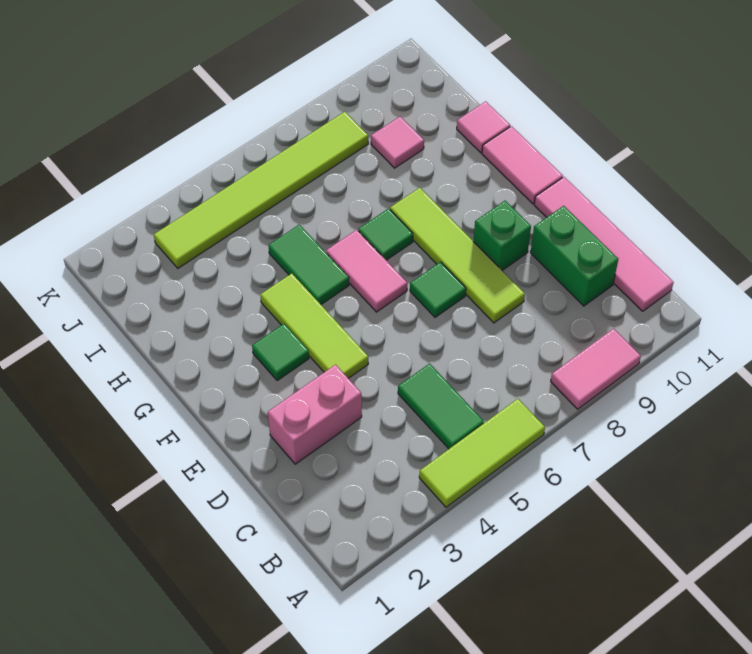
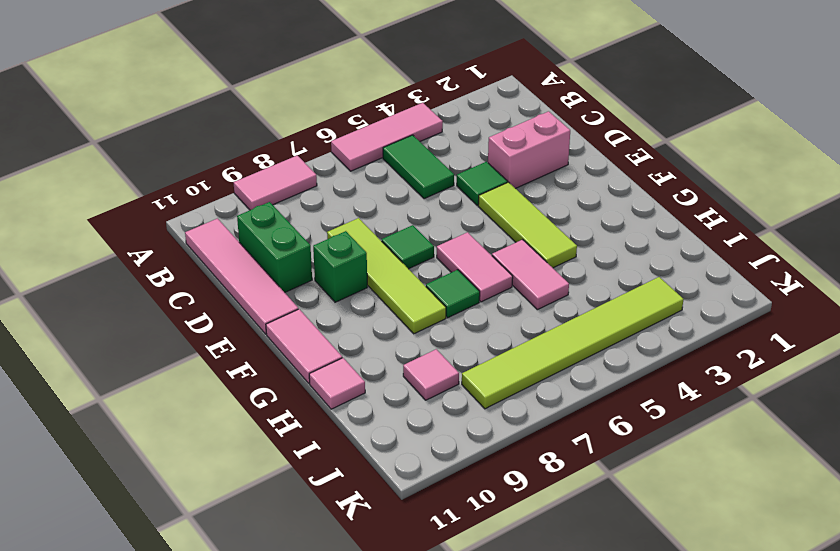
lime 1x3 tile [419,399,545,507] -> pink 1x3 tile [331,103,443,171]
green 1x1 tile [252,324,309,381] -> green 1x1 tile moved to [457,162,508,206]
green 1x2 tile [268,225,349,304] -> pink 1x2 tile [492,240,569,310]

